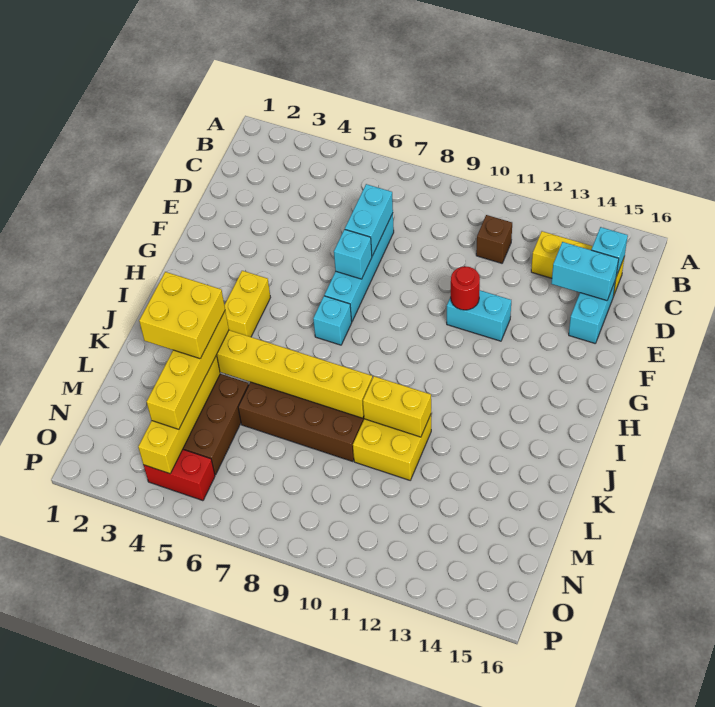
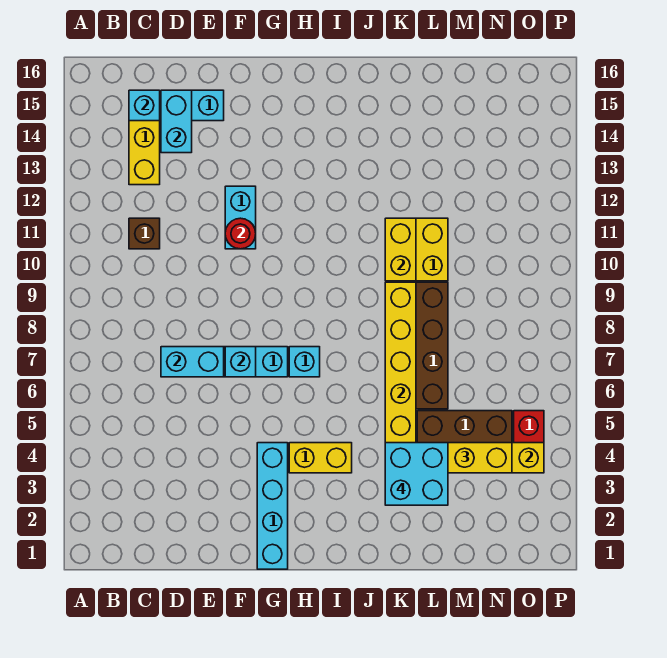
none -> cyan 1x4 brick [257,443,288,569]
yellow 2x2 brick [139,272,225,359] -> cyan 2x2 brick [385,443,448,505]

